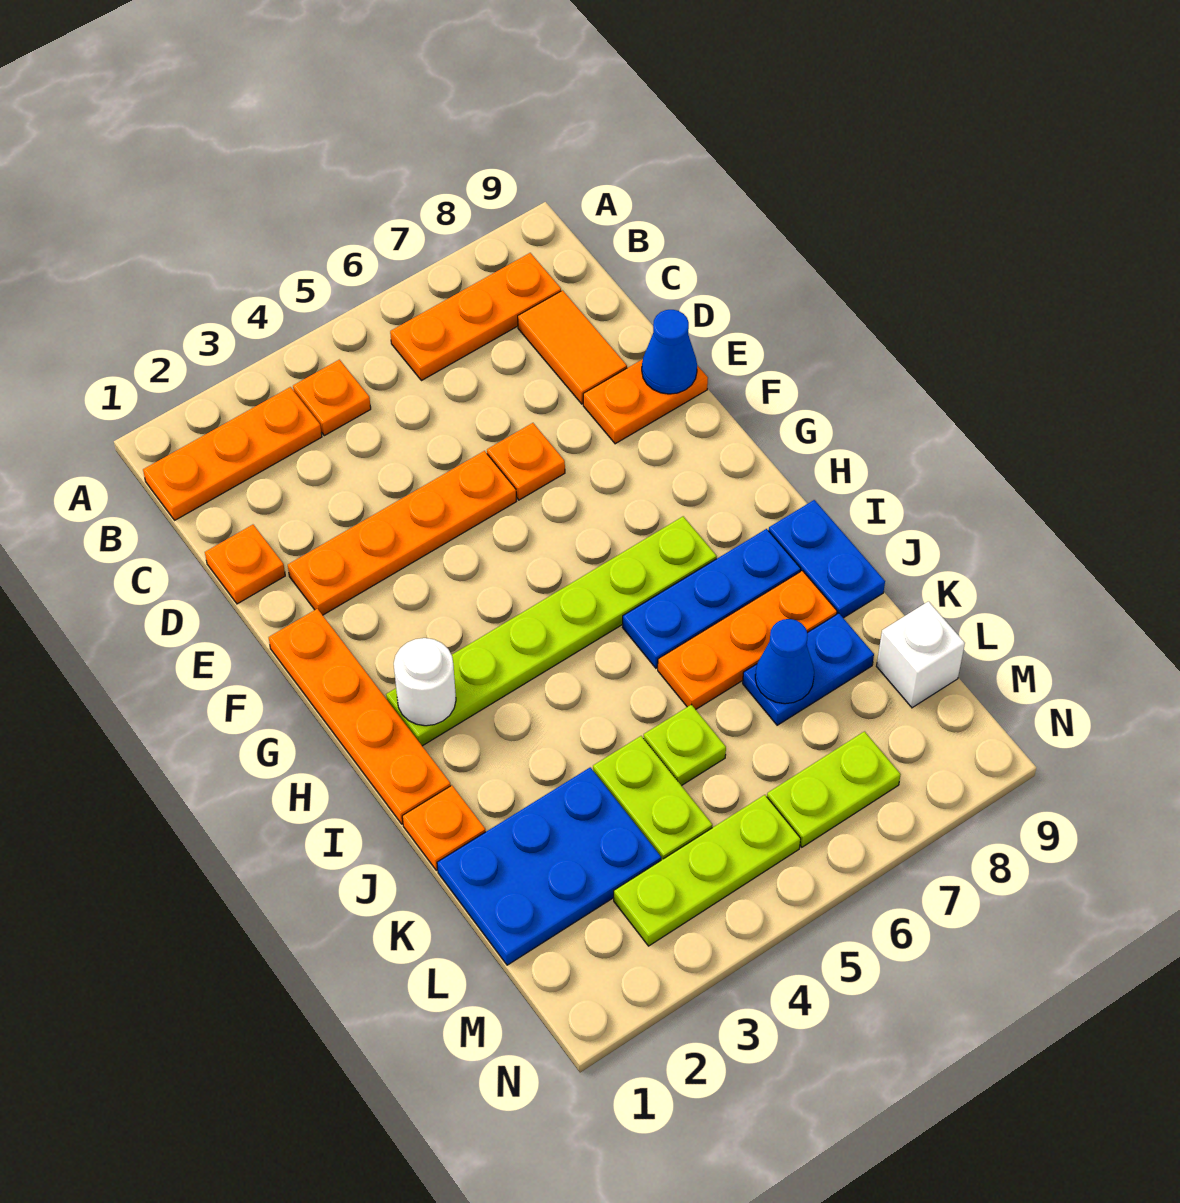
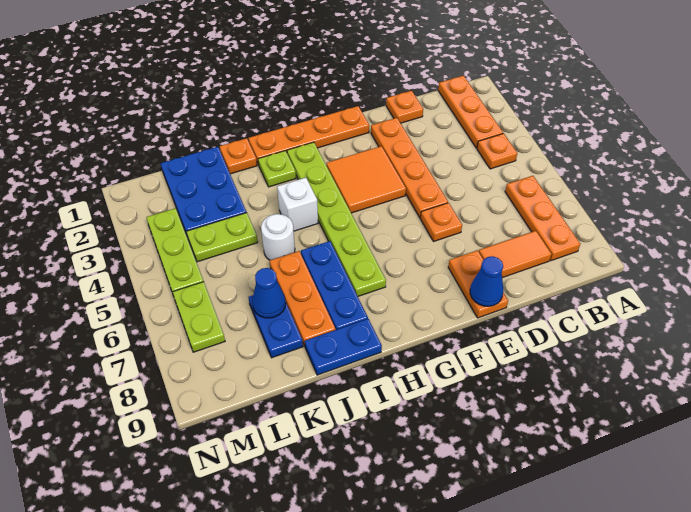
none -> orange 2x2 tile [326,146,406,213]
white 1x1 round brick [394,638,456,726] -> white 1x1 round brick moved to [261,214,295,260]
lime 1x1 plate [644,705,726,786] -> lime 1x1 plate moved to [258,151,296,187]
white 1x1 brick [876,601,965,708] -> white 1x1 brick moved to [277,178,318,231]

